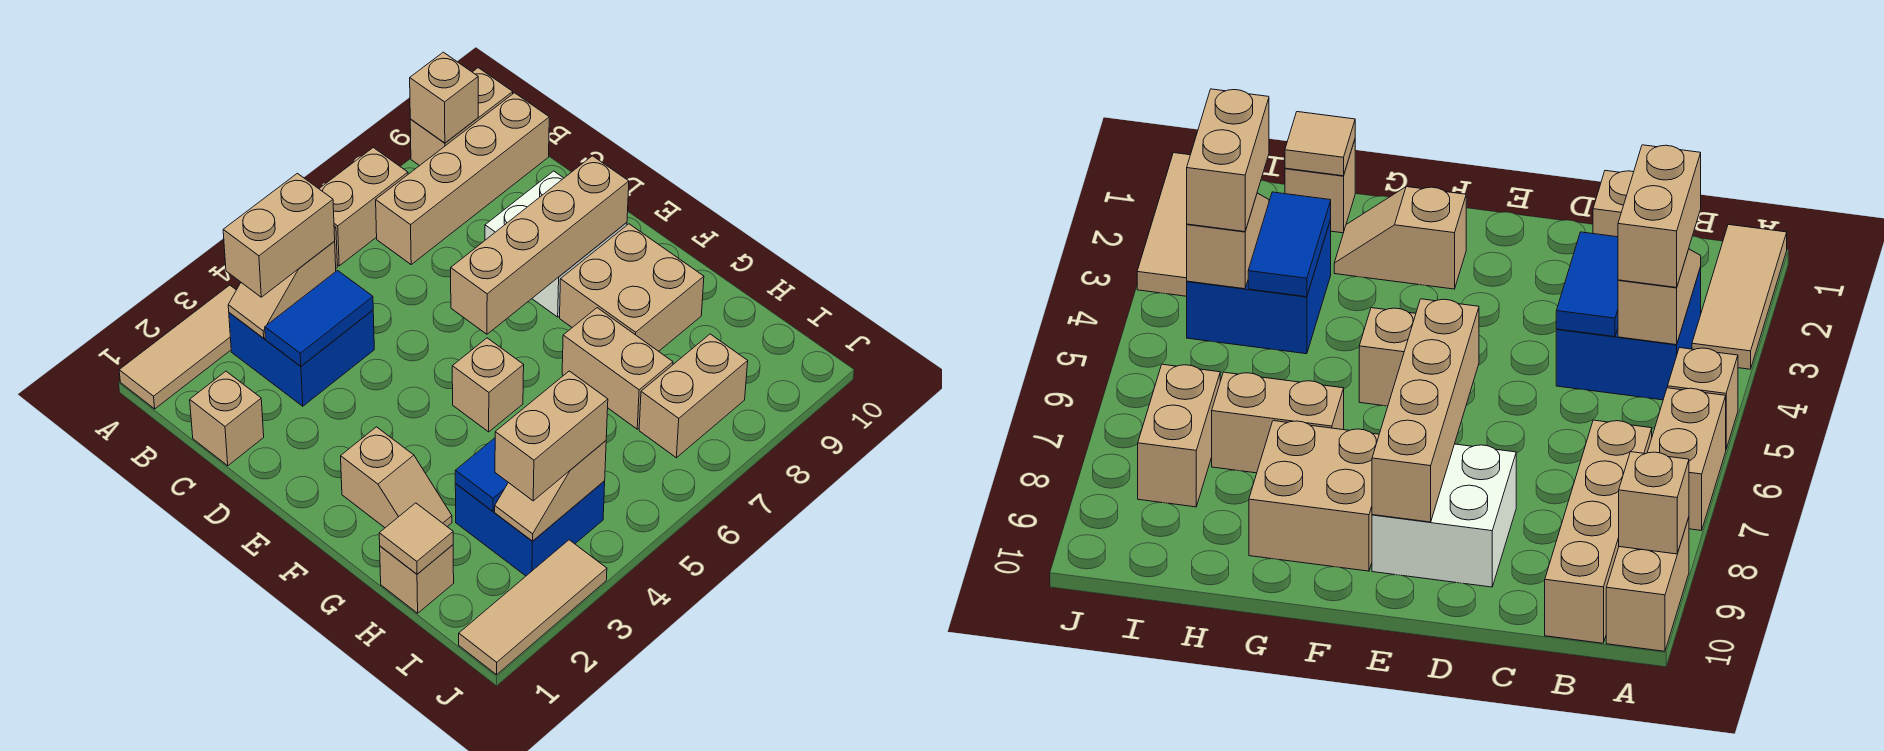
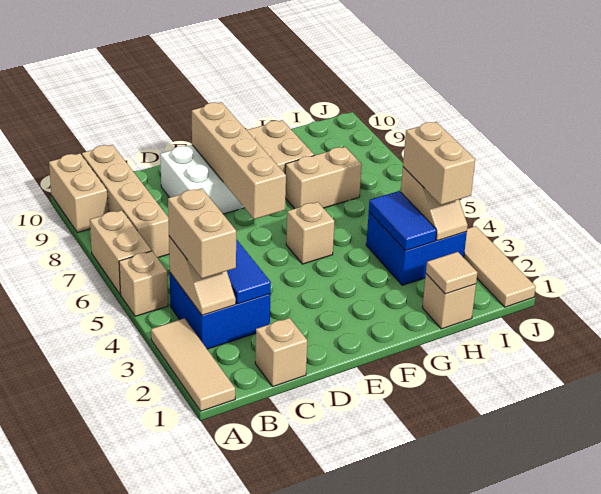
tan 1x1 brick [410,52,478,143] -> none
tan 1x2 slope [341,427,452,528] -> none
tan 1x2 brick [639,334,748,458] -> none

